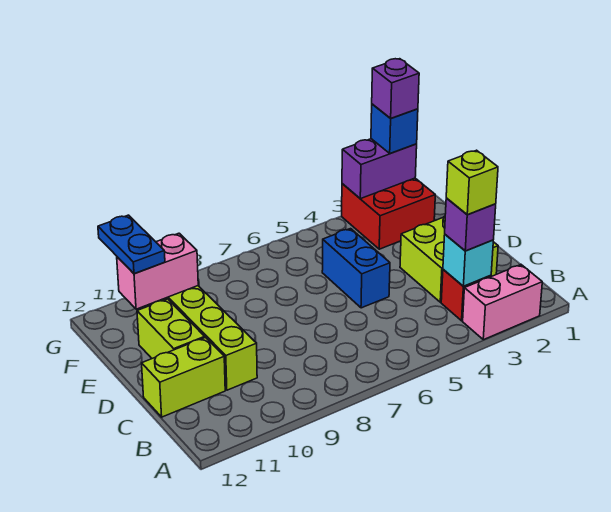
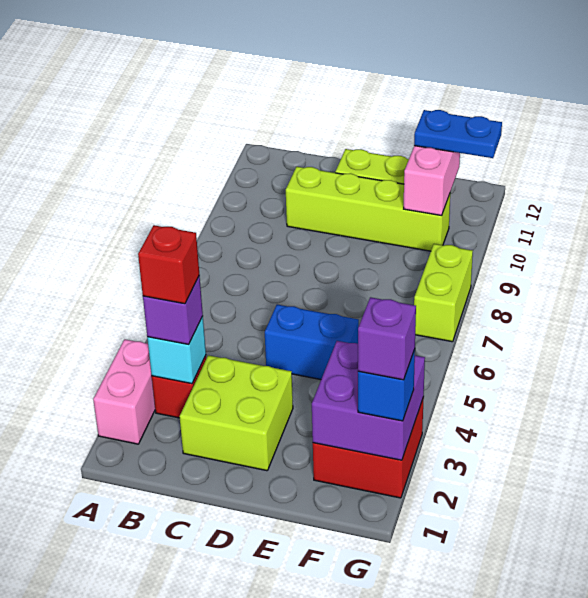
lime 1x1 brick [446,150,498,215] -> red 1x1 brick [138,225,199,304]
lime 1x2 brick [142,338,225,417] -> lime 1x2 brick moved to [414,244,473,342]
purple 1x2 brick [342,139,417,199] -> purple 2x2 brick [312,341,425,460]

